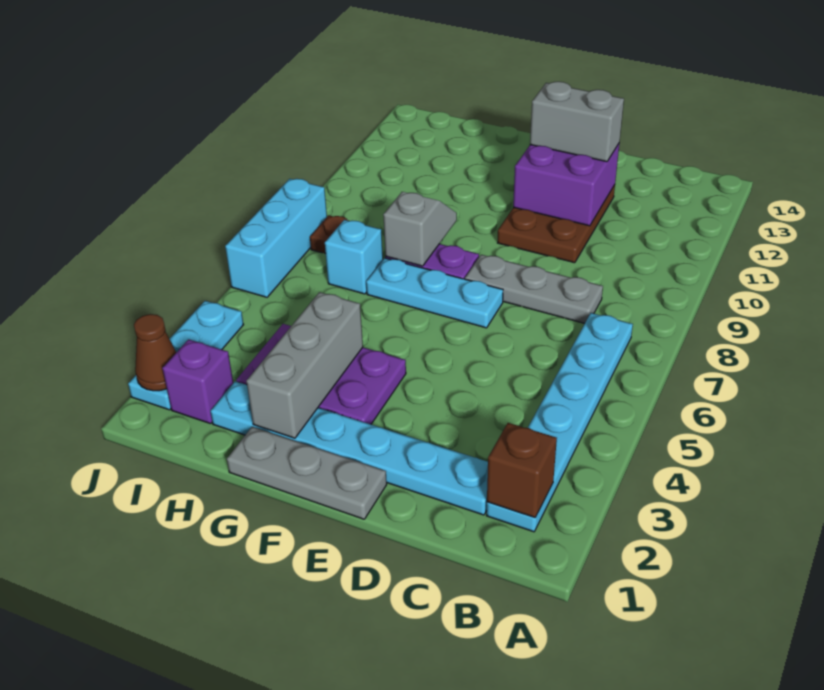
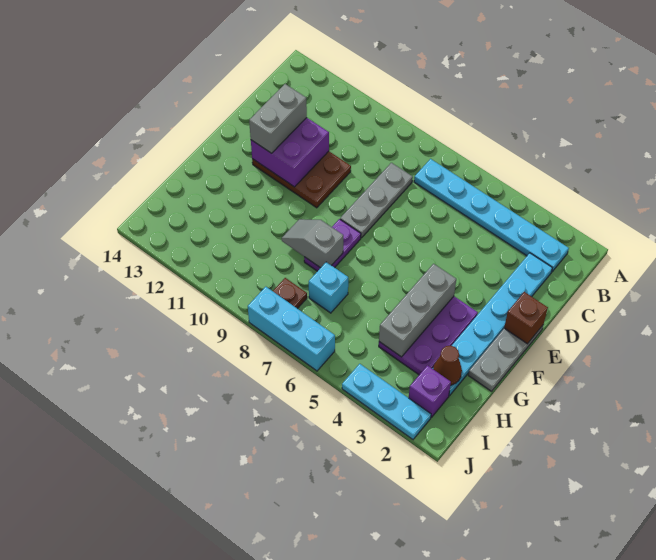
brown 1x1 brick [487,423,557,517] -> brown 1x1 brick moved to [504,292,548,344]
cyan 1x3 plate [366,258,503,328] -> none
grey 1x3 brick [246,292,363,438] -> grey 1x3 brick turned to [379,264,456,357]
brown 1x1 cone [134,314,176,391] -> brown 1x1 cone moved to [433,346,462,385]

